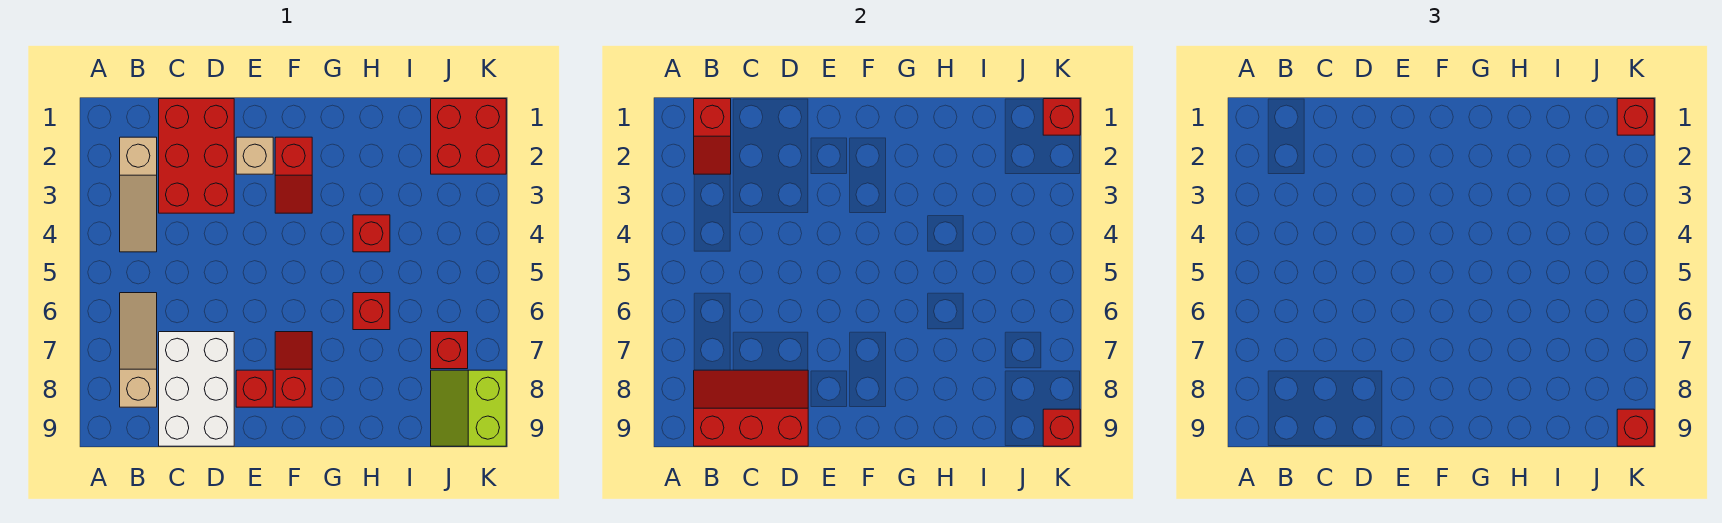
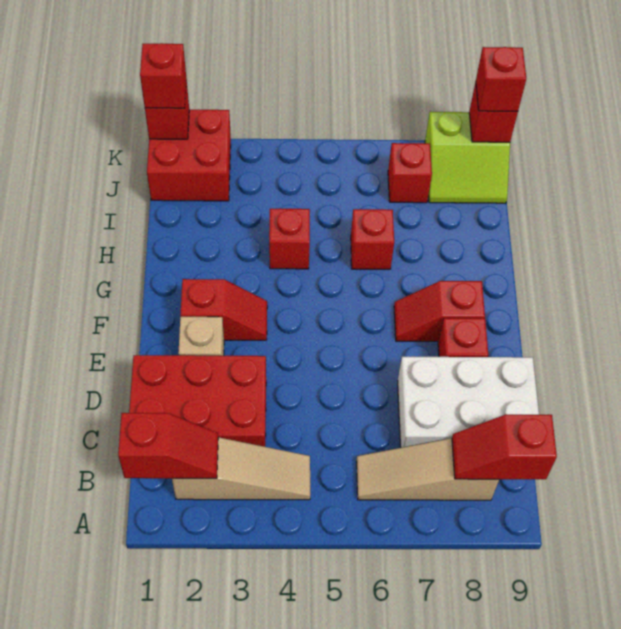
red 2x3 slope [694,370,808,446] -> red 1x2 slope [452,415,557,479]

